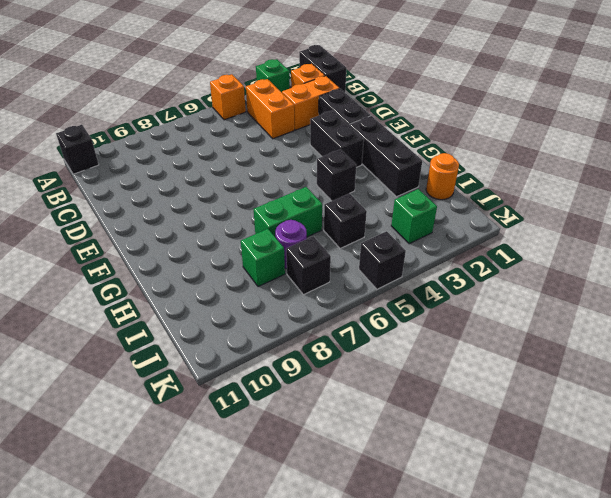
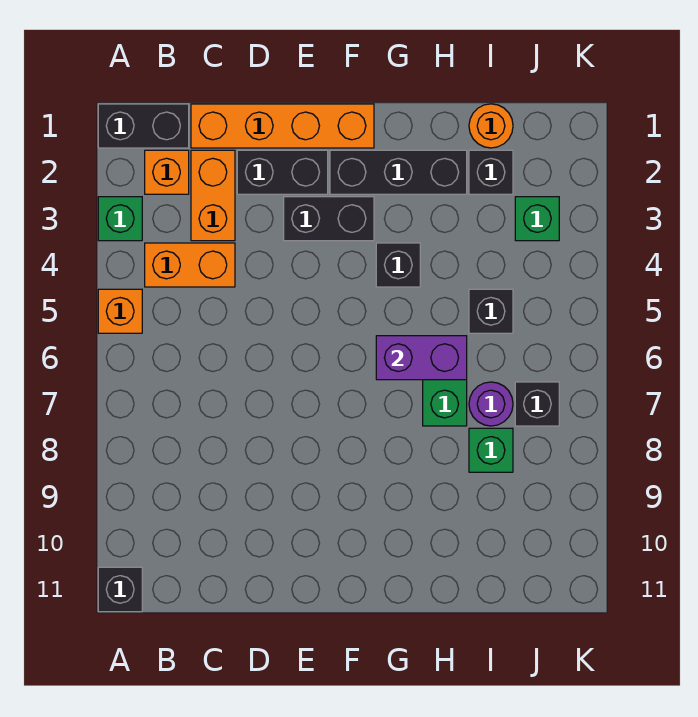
none -> orange 1x4 brick [191,104,374,148]
none -> purple 1x2 brick [376,336,467,380]
black 1x1 brick [359,231,406,289] -> black 1x1 brick moved to [469,150,513,194]

